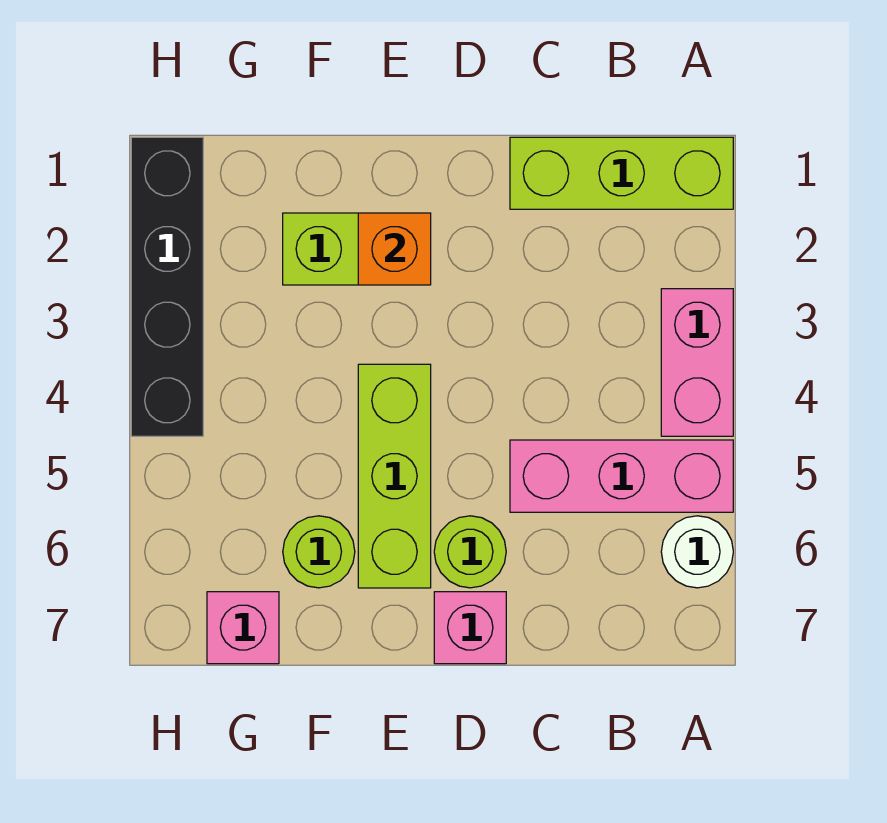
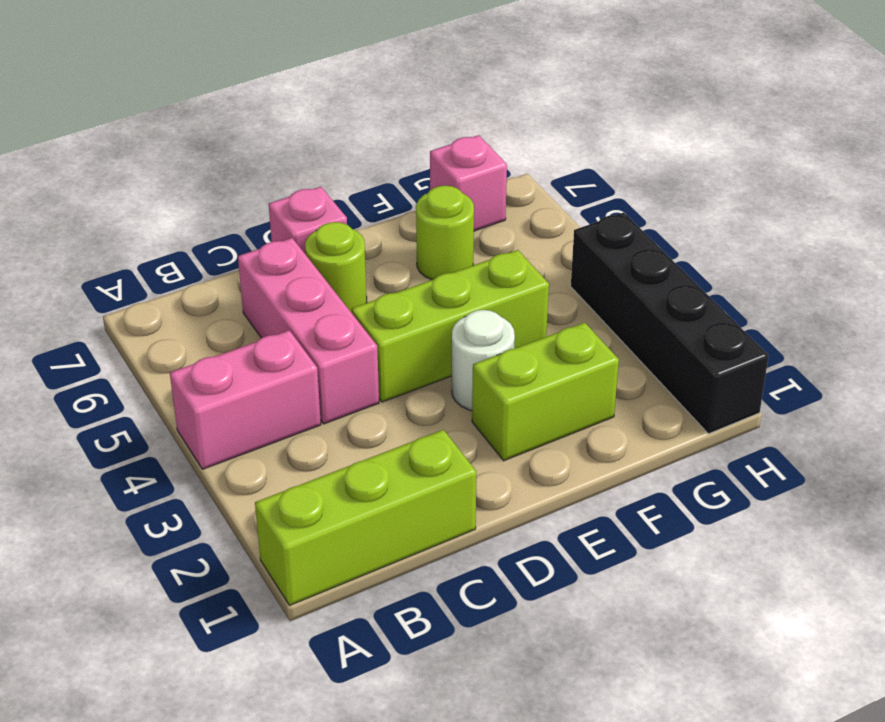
pink 1x2 brick [661,289,733,436] -> pink 1x2 brick turned to [170,330,321,469]
pink 1x3 brick [510,440,733,512] -> pink 1x3 brick turned to [238,238,379,424]
white 1x1 round brick [661,516,733,588] -> white 1x1 round brick moved to [452,310,515,411]
orange 1x1 brick [358,213,431,285] -> none
lime 1x3 brick [358,364,431,588] -> lime 1x3 brick turned to [352,250,549,402]

